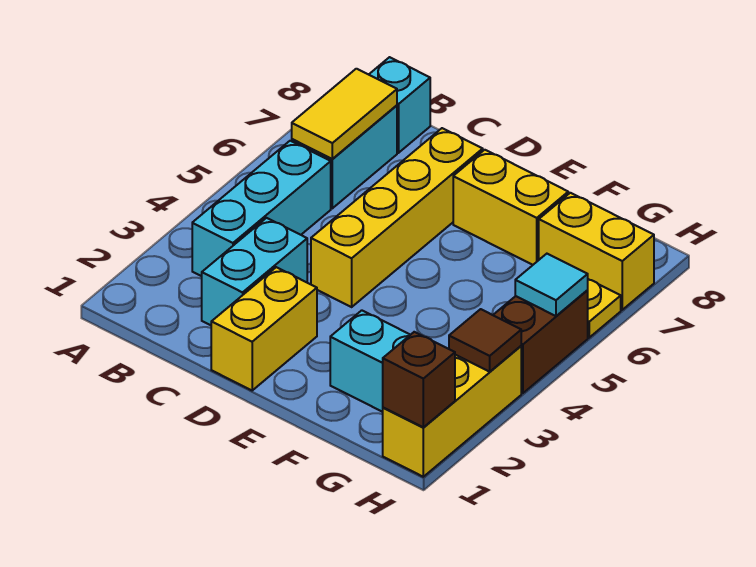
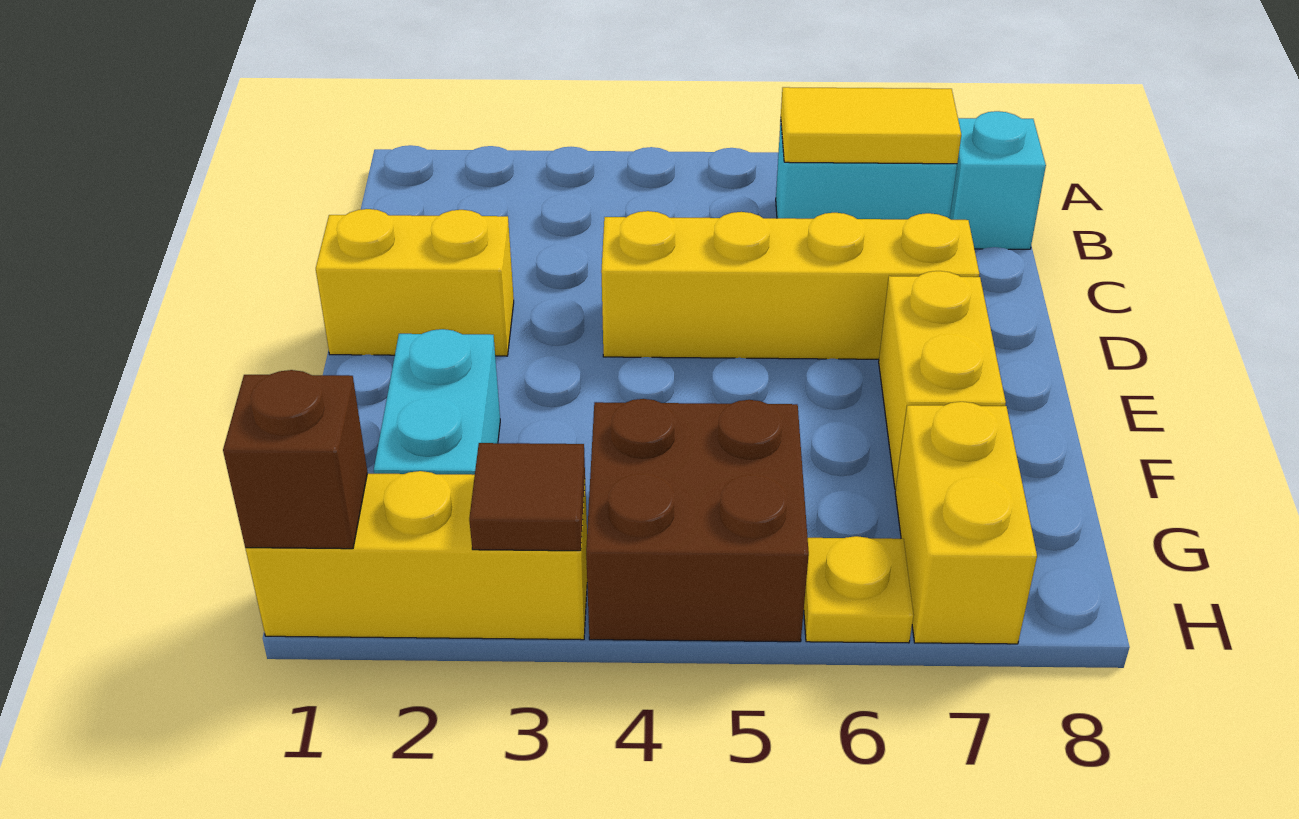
cyan 1x3 brick [192,141,331,276] -> none
cyan 1x2 brick [202,218,307,325] -> none
brown 1x2 brick [493,291,588,393] -> brown 2x2 brick [586,399,809,642]
cyan 1x1 tile [515,254,588,316] -> none

